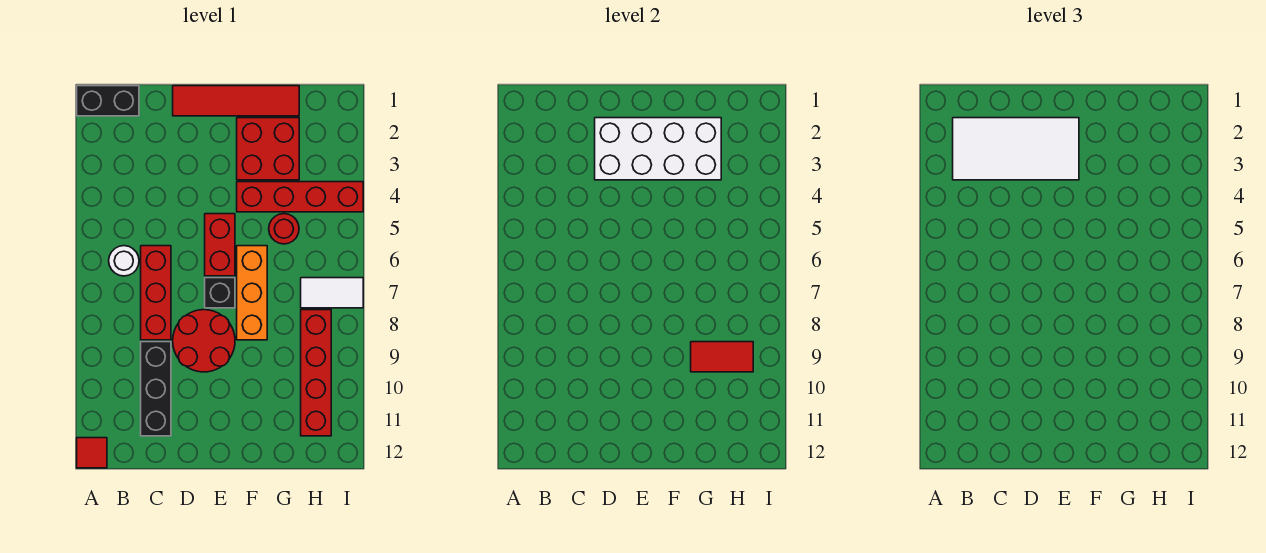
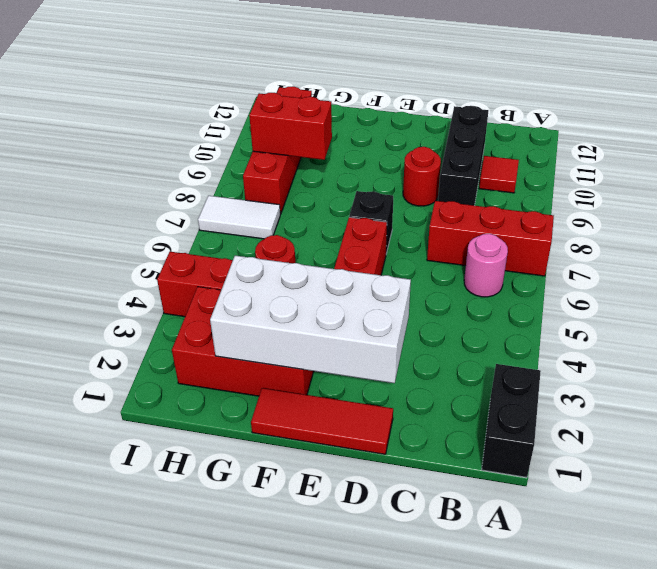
black 1x2 brick [77,86,139,116] -> black 1x2 brick turned to [482,364,541,477]
red 1x1 tile [77,438,107,468] -> red 1x1 tile moved to [479,156,519,193]
white 2x4 tile [953,118,1079,180] -> none
white 1x1 round brick [109,246,139,276] -> pink 1x1 round brick [464,234,508,297]
red 1x3 brick [141,246,171,340] -> red 1x3 brick turned to [427,201,554,276]
red 1x4 tile [173,86,299,116] -> red 1x3 tile [251,388,393,454]
red 2x2 round brick [173,310,235,372] -> red 1x1 round brick [403,147,441,206]
red 2x2 brick [237,118,299,180] -> red 2x3 brick [172,287,314,396]
orange 1x3 brick [237,246,267,340] -> none
red 1x2 tile [691,342,753,372] -> red 1x2 brick [249,93,332,160]

